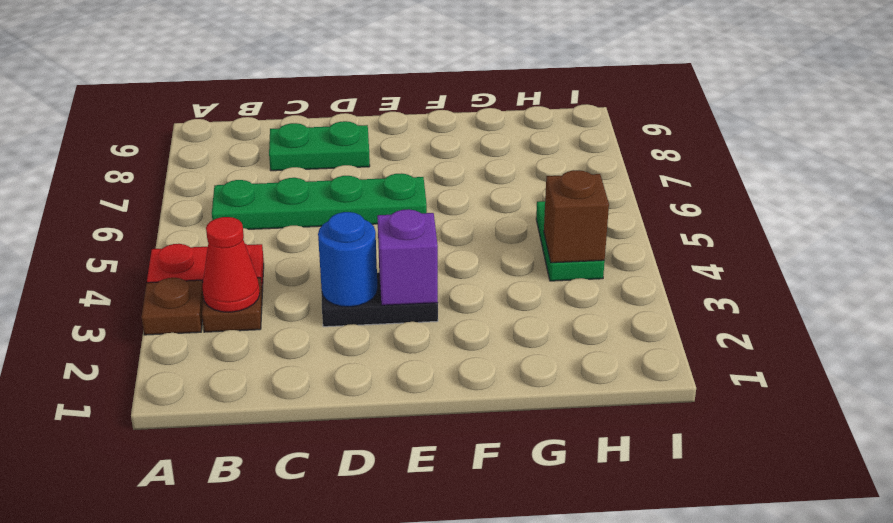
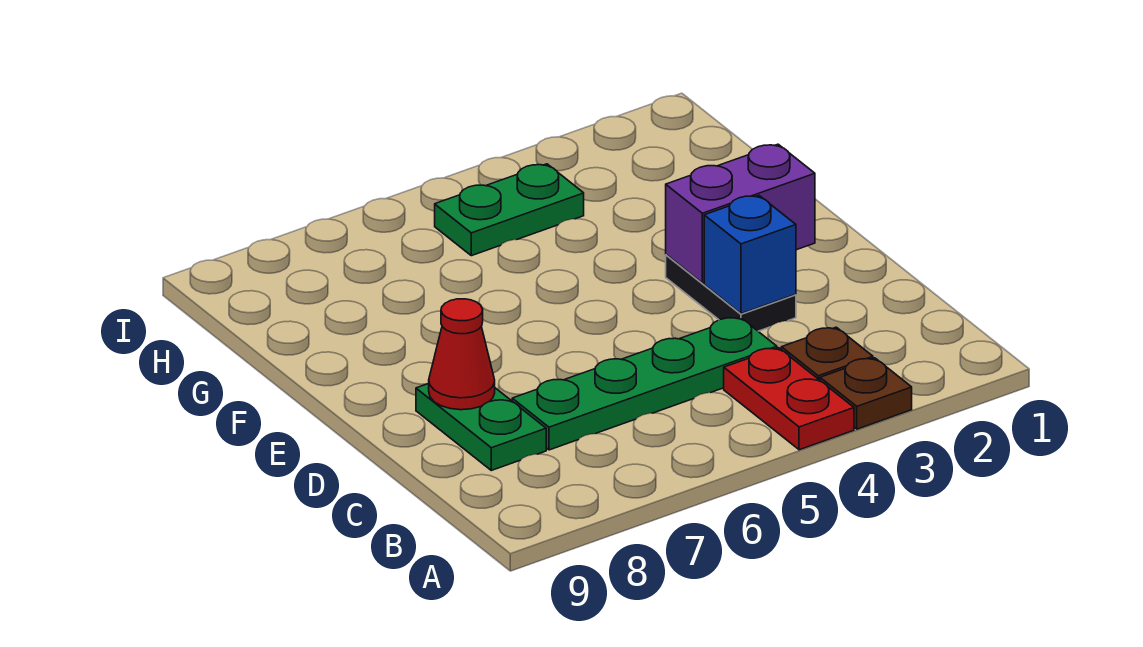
red 1x1 cone [202,217,260,312] -> red 1x1 cone moved to [429,299,495,410]
green 1x4 plate [212,173,427,229] -> green 1x4 plate turned to [512,317,777,450]
blue 1x1 round brick [318,212,377,307] -> blue 1x1 brick [704,196,796,314]
purple 1x1 brick [377,209,438,305] -> purple 1x2 brick [666,144,815,283]
brown 1x1 brick [544,170,609,263] -> none

